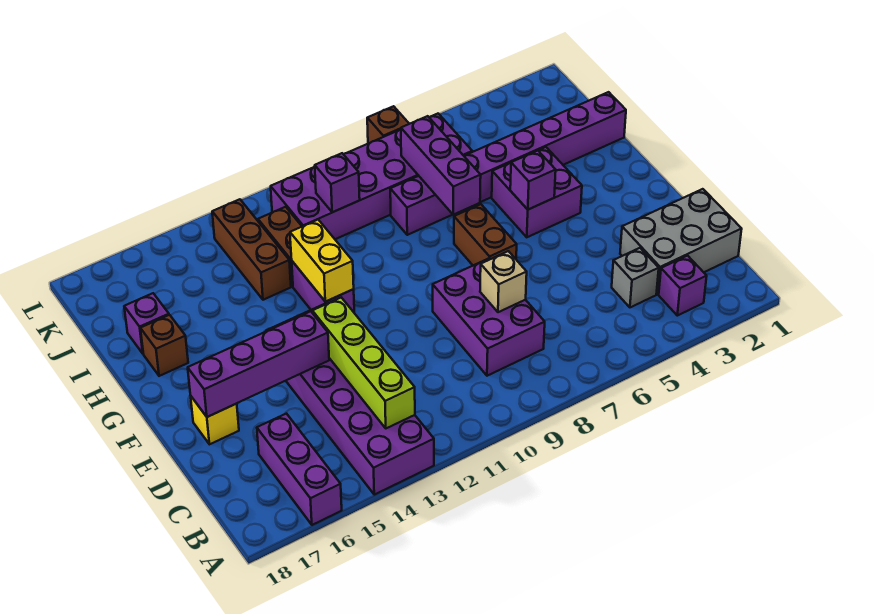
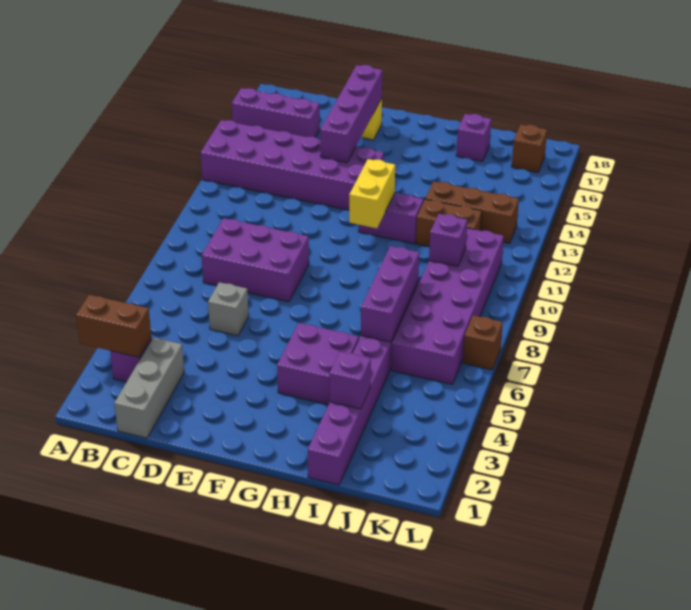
lime 1x4 brick [312,298,415,428] -> none
grey 2x3 brick [620,189,742,294] -> grey 1x3 brick [114,338,184,438]
grey 1x1 brick [612,248,659,307] -> grey 1x1 brick moved to [208,282,249,336]
tan 1x1 brick [480,251,527,312] -> none
brown 1x2 brick [454,204,517,265] -> brown 1x2 brick moved to [76,295,151,357]
purple 1x1 brick [510,151,556,210] -> purple 1x1 brick moved to [330,351,371,409]
yellow 1x2 brick [290,220,354,302] -> yellow 1x2 brick turned to [349,159,395,228]
purple 1x3 brick [401,116,481,215] -> purple 1x3 brick turned to [361,246,419,342]
brown 1x1 brick [140,315,188,376] -> brown 1x1 brick moved to [512,125,547,172]

